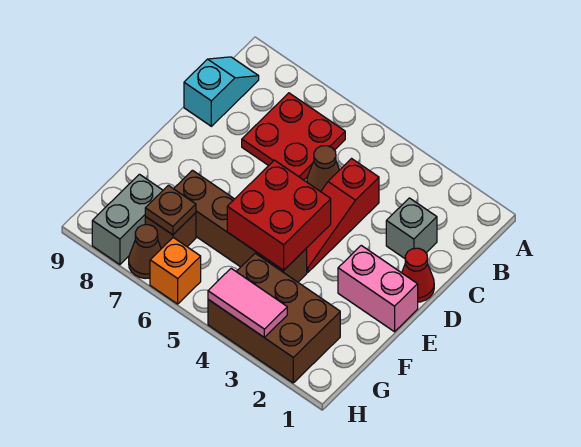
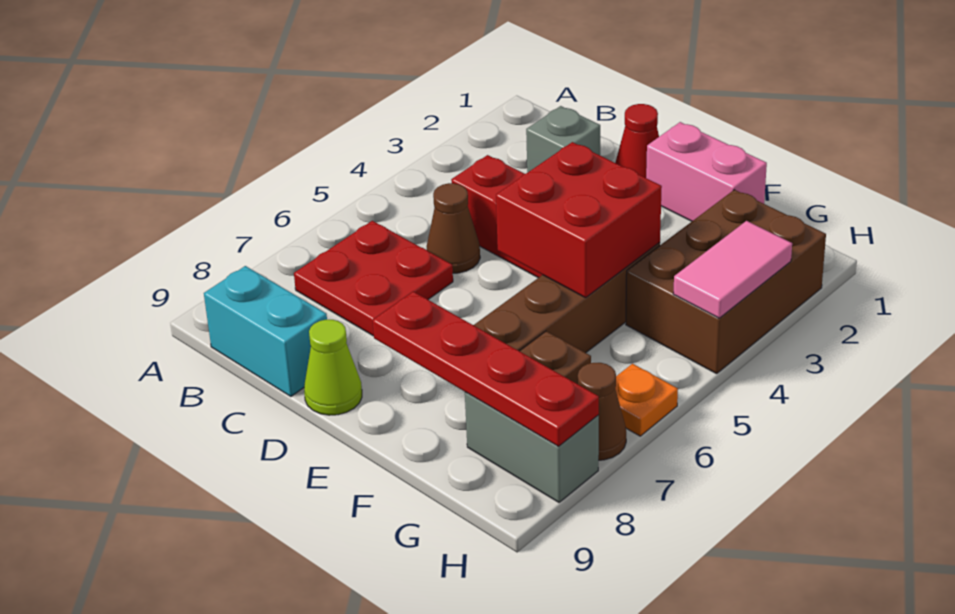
cyan 1x2 slope [184,57,259,126] -> cyan 1x2 brick [204,266,327,397]
none -> lime 1x1 cone [304,320,362,415]
pink 1x2 brick [338,245,418,332] -> pink 1x2 brick turned to [646,122,767,221]
none -> red 1x4 plate [373,292,599,446]
brown 1x1 plate [145,185,196,235] -> none
orange 1x1 brick [150,238,201,304] -> orange 1x1 plate [615,364,678,436]

